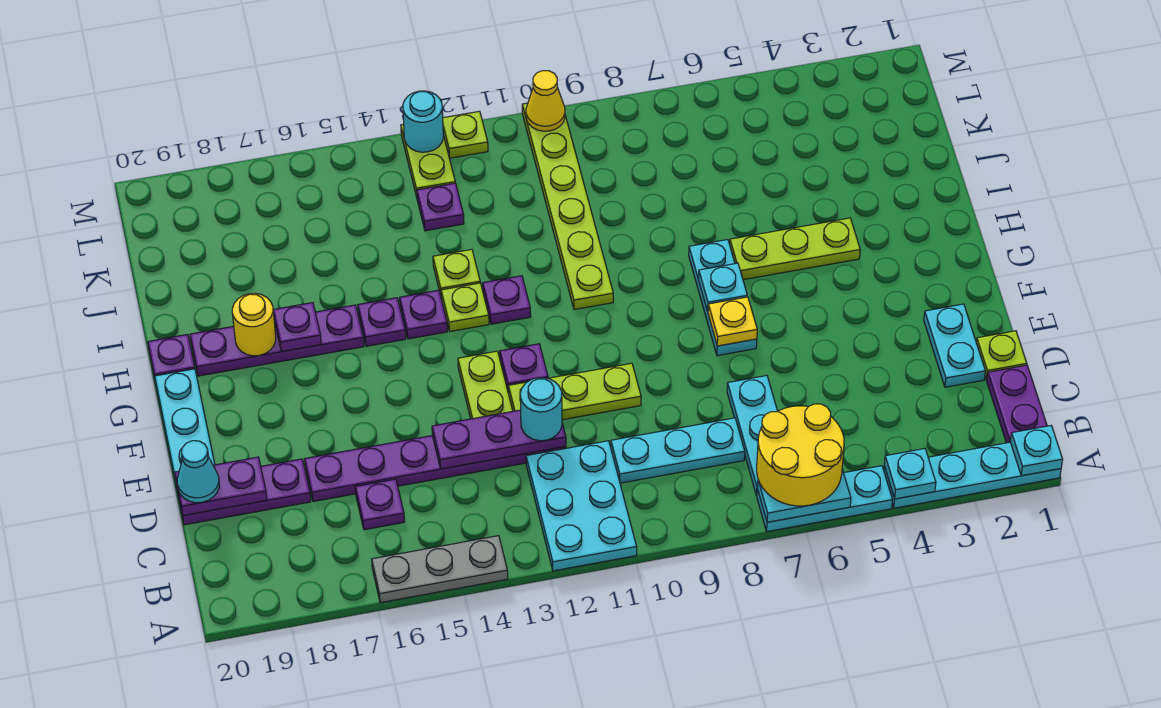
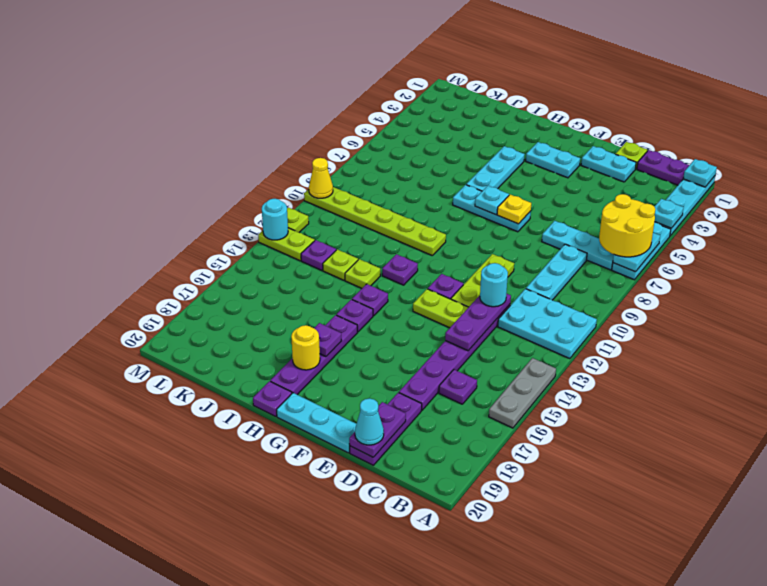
none -> cyan 1x2 plate [526,142,580,178]
lime 1x3 plate [730,218,860,280] -> cyan 1x3 plate [466,146,525,191]
lime 1x1 plate [441,283,489,331] -> lime 1x1 plate moved to [323,249,358,280]

